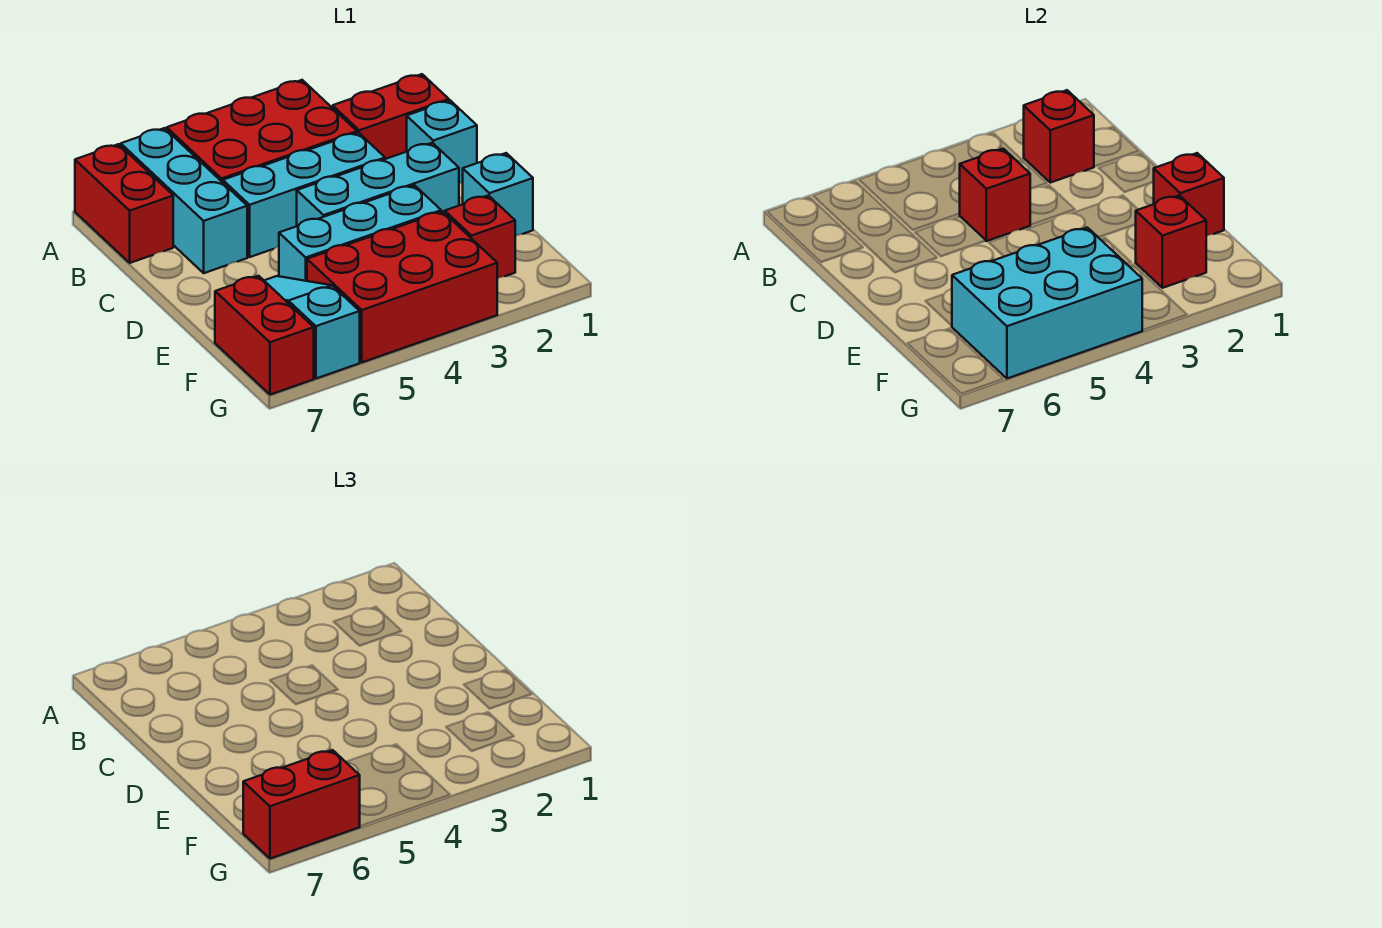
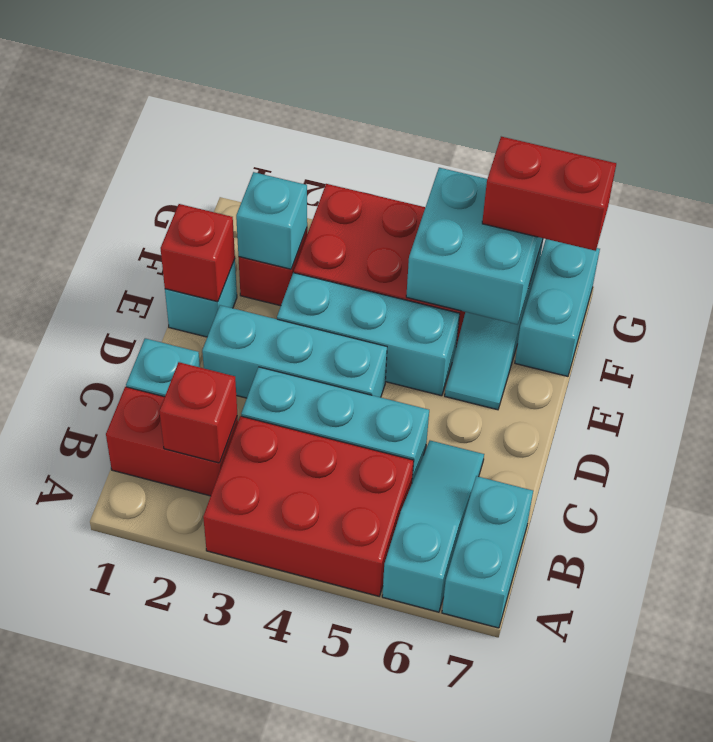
cyan 1x3 brick [121,128,247,273] -> cyan 1x3 slope [382,441,484,612]
red 1x2 brick [75,144,173,263] -> cyan 1x2 brick [442,476,533,628]
red 1x1 brick [960,149,1030,241] -> none
red 1x1 brick [1135,195,1206,288] -> cyan 1x1 brick [236,172,307,269]
cyan 2x3 brick [952,228,1142,378] -> cyan 2x2 brick [406,168,543,324]
red 1x2 brick [215,276,314,395] -> cyan 1x2 brick [515,239,600,376]

